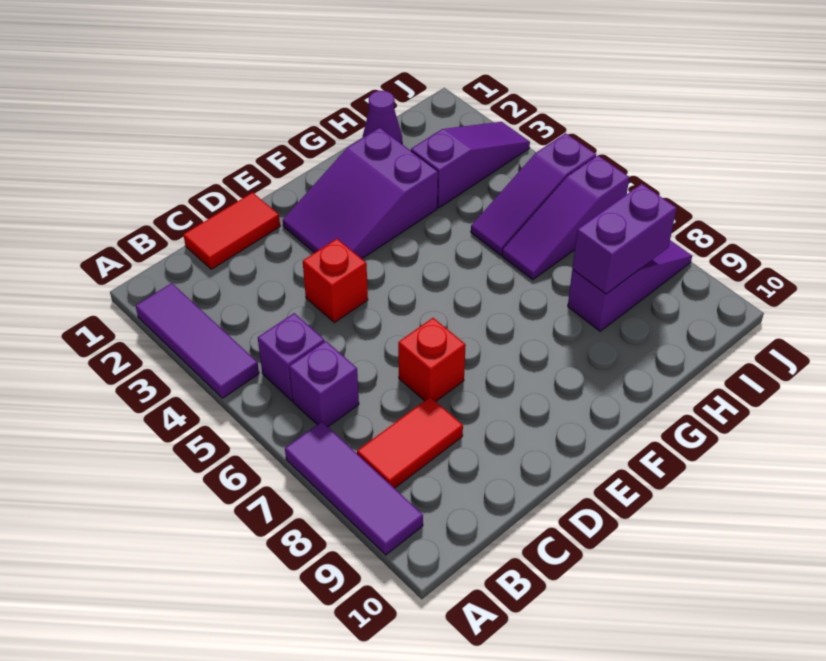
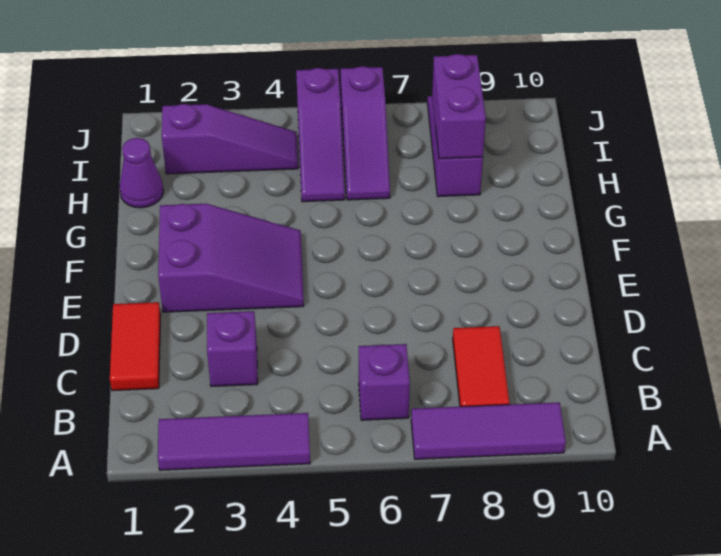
purple 1x1 brick [258,313,325,401] -> purple 1x1 brick moved to [207,311,258,386]
red 1x1 brick [303,239,368,322] -> none
red 1x1 brick [398,318,466,401] -> none
purple 2x3 slope [283,128,438,259] -> purple 2x3 slope turned to [158,204,304,312]
purple 1x3 slope [411,122,530,208] -> purple 1x3 slope turned to [162,104,298,174]

